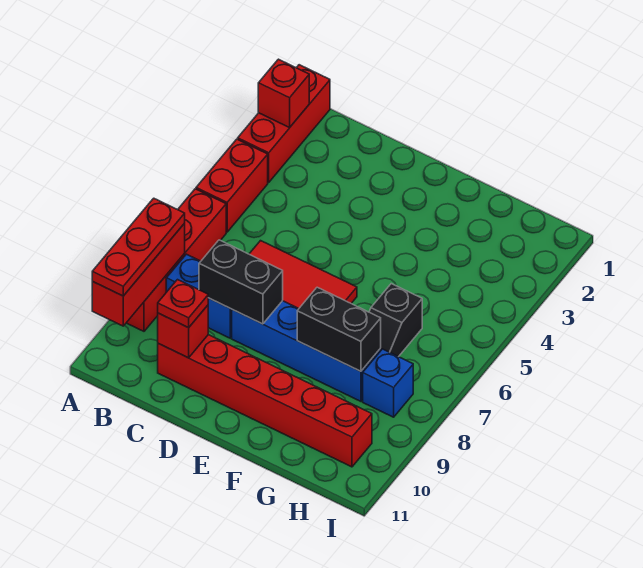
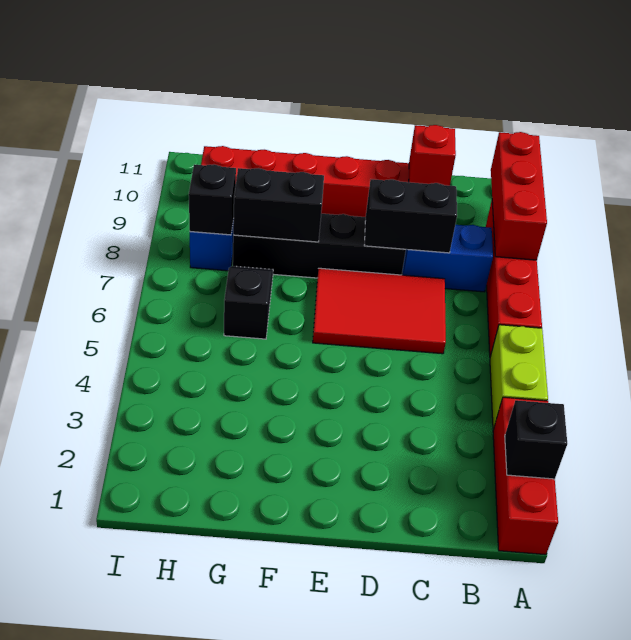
red 1x1 brick [258,59,309,128] -> black 1x1 brick [505,400,567,479]
red 1x2 brick [196,139,268,232] -> lime 1x2 brick [490,325,548,429]
red 1x3 plate [92,198,185,296] -> none
red 1x1 plate [158,280,208,328] -> none
blue 1x4 brick [232,301,381,401] -> black 1x4 brick [233,214,406,278]
none -> black 1x1 brick [189,164,236,235]

